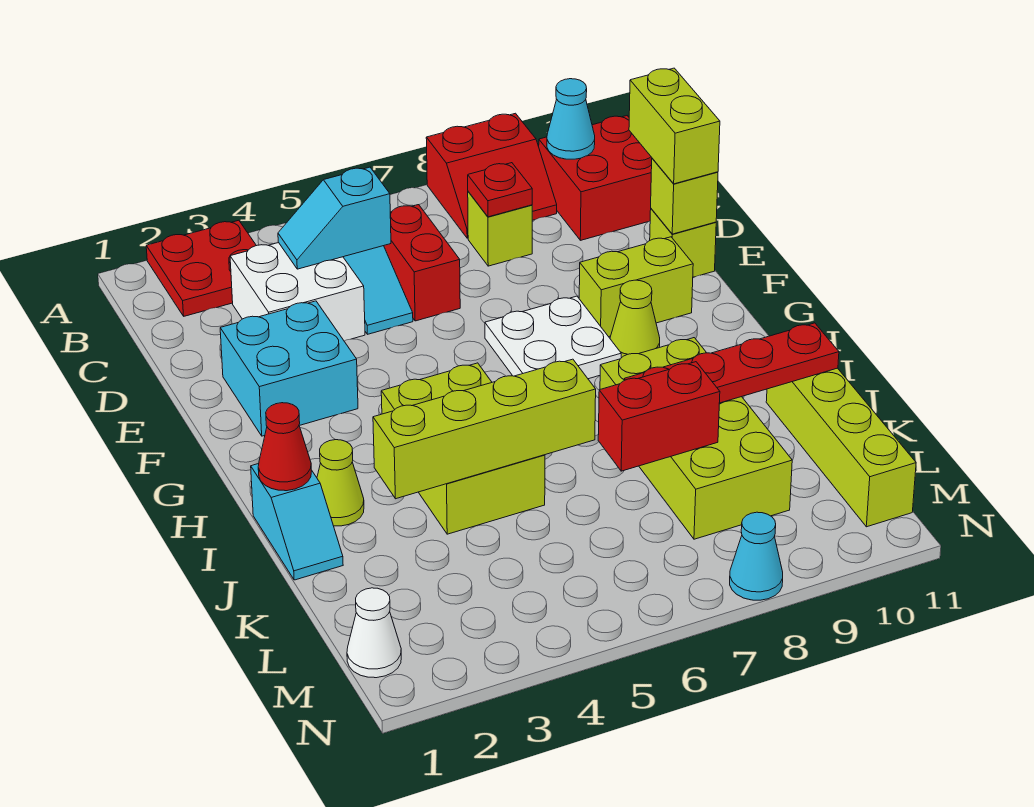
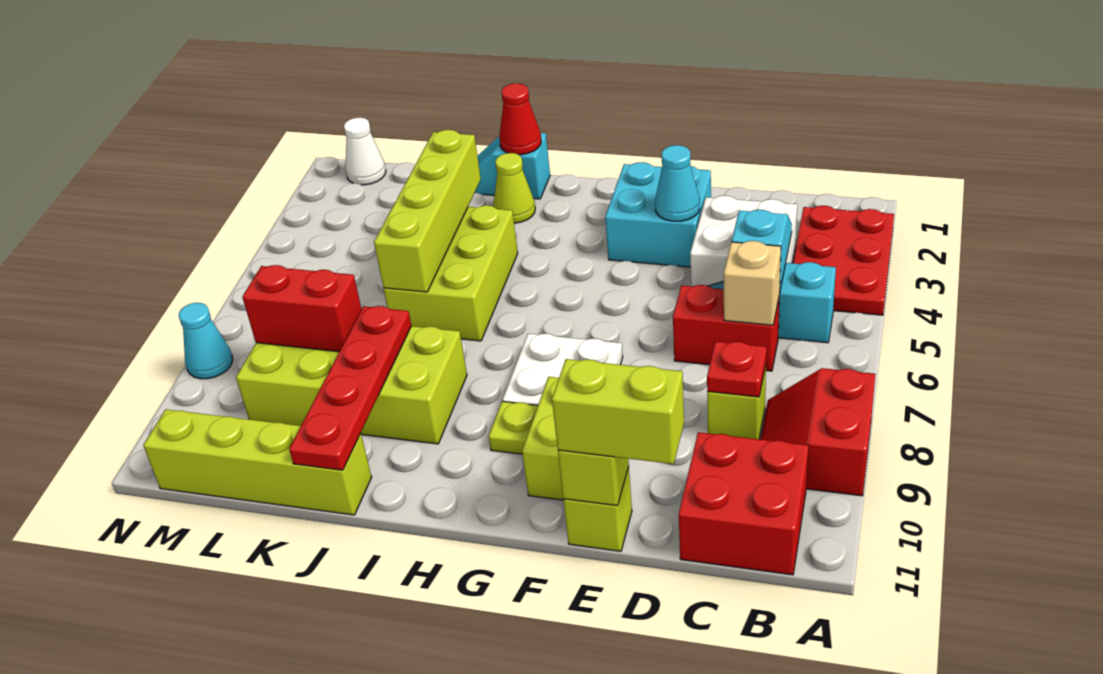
red 2x2 plate [146,220,256,316] -> red 2x3 plate [793,206,894,315]
cyan 1x1 cone [547,79,595,159] -> cyan 1x1 cone moved to [655,145,700,221]
none -> tan 1x1 brick [724,241,781,325]
lime 1x1 cone [610,280,660,358] -> lime 1x1 plate [489,401,538,454]
lime 2x3 brick [381,363,545,534] -> lime 2x3 brick turned to [384,205,518,341]
red 1x2 brick [598,362,720,471] -> red 1x2 brick turned to [242,265,361,352]

